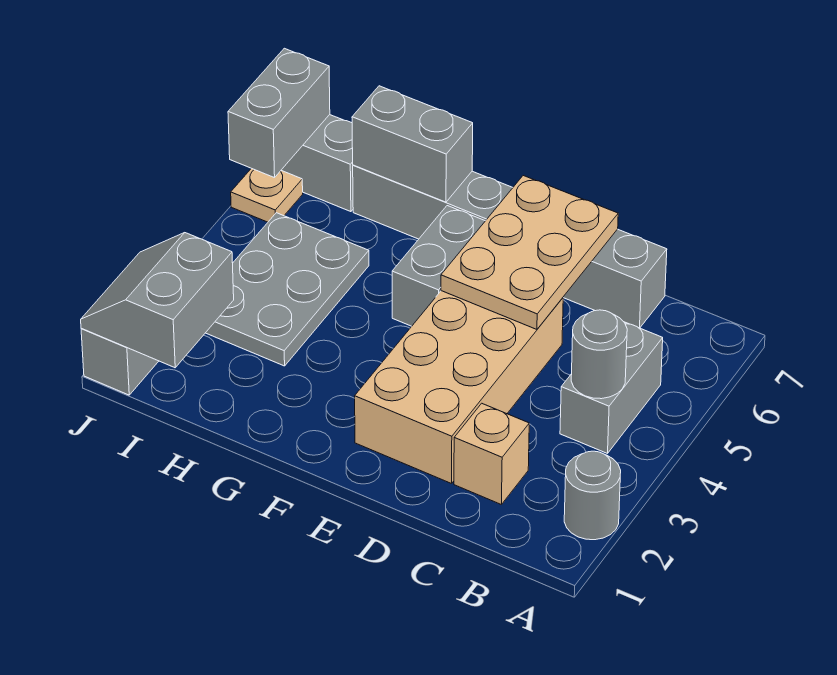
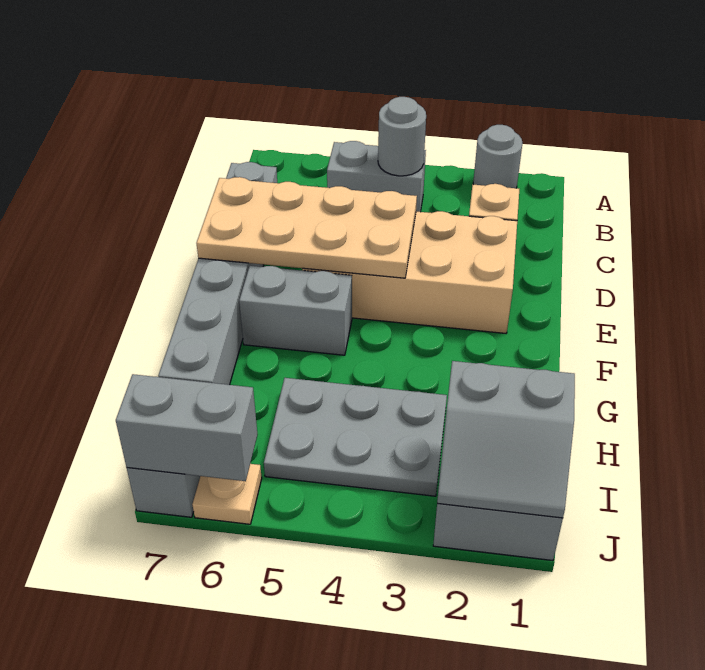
tan 2x3 plate [441,176,618,329] -> tan 2x4 plate [196,177,417,278]
grey 1x2 brick [352,86,473,202] -> none

